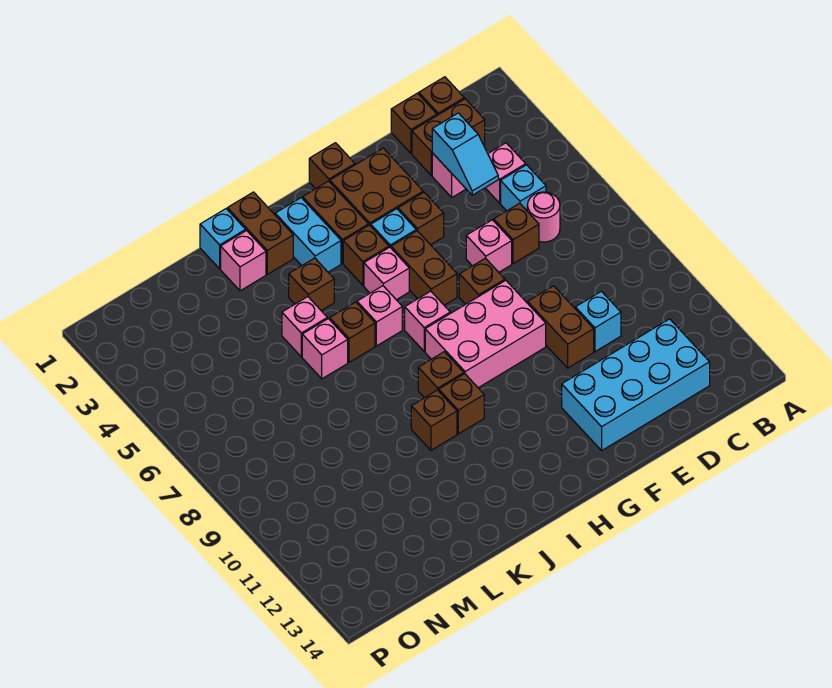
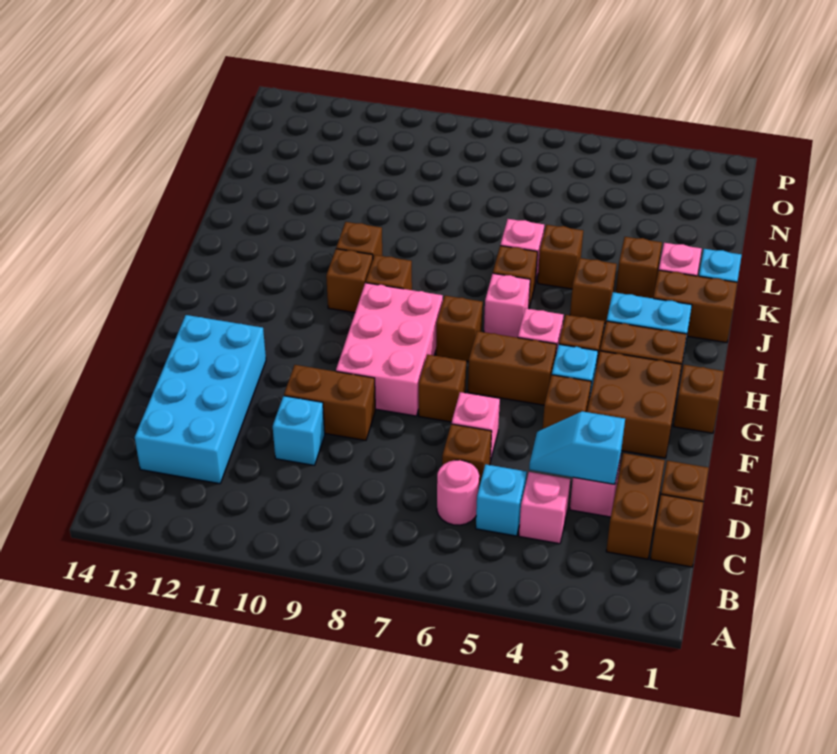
pink 1x1 brick [405,291,450,351] -> brown 1x1 brick [436,296,483,361]
none -> brown 1x1 brick [616,237,662,298]
pink 1x1 brick [282,297,327,357] -> brown 1x1 brick [538,225,583,289]

